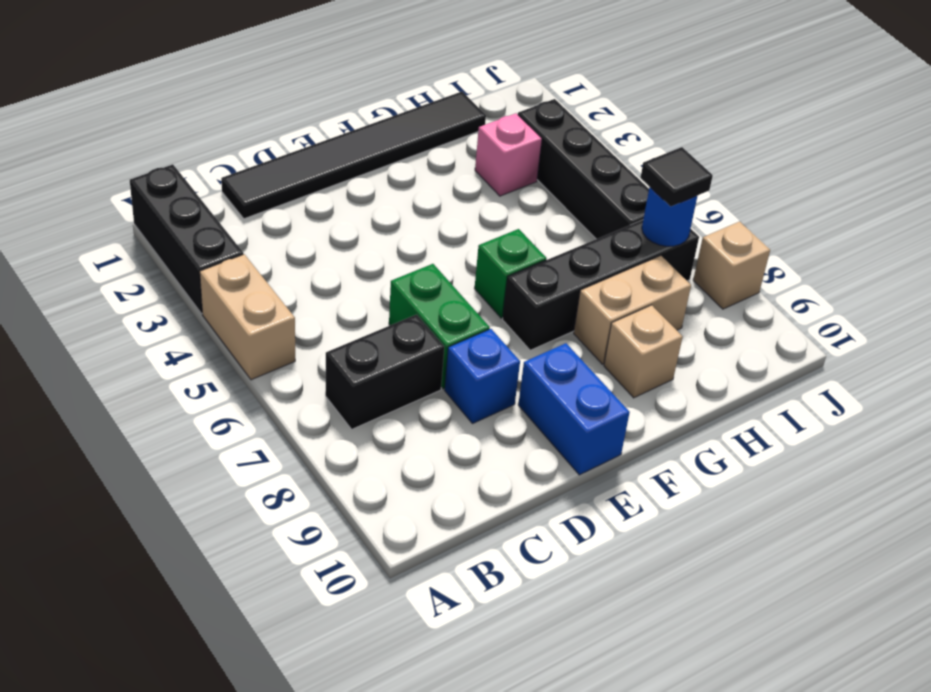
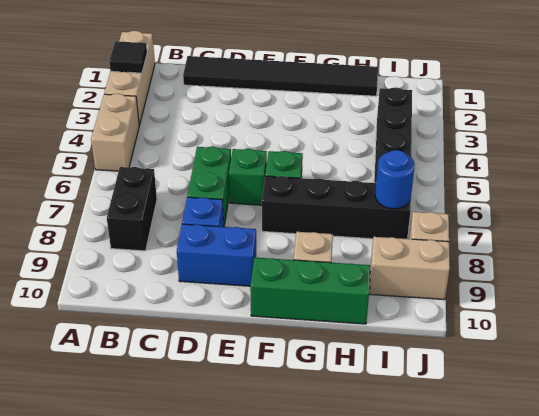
black 1x3 brick [130,164,243,314] -> tan 1x3 brick [104,31,155,125]
black 1x2 brick [325,314,444,429] -> black 1x2 brick turned to [107,167,157,251]
none -> green 1x1 brick [229,149,267,205]
blue 1x2 brick [518,343,630,475] -> blue 1x2 brick turned to [177,224,256,286]
none -> green 1x3 brick [250,257,370,324]
tan 1x2 brick [574,256,691,364] -> tan 1x2 brick moved to [370,237,450,300]
pink 1x1 brick [475,113,542,196] -> none
black 1x1 tile [640,147,713,206] -> black 1x1 tile moved to [109,41,147,73]

